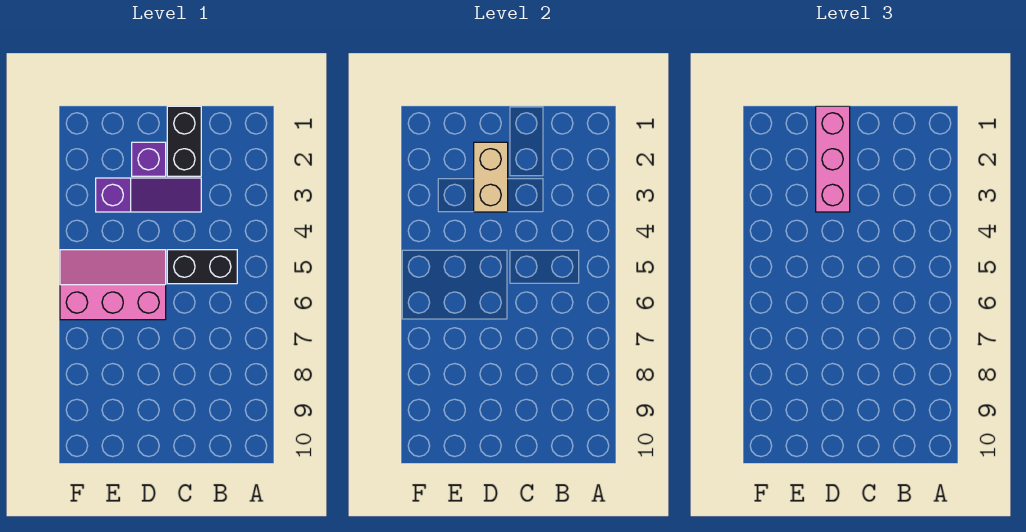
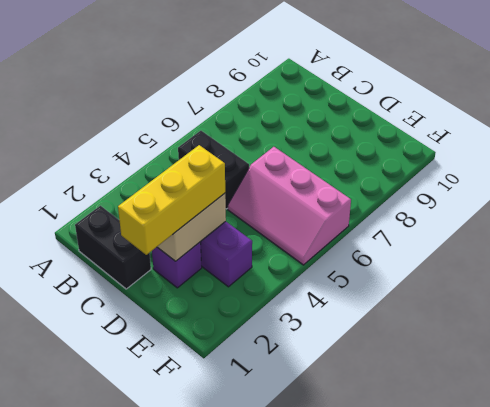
black 1x2 brick [167,106,201,176] -> black 1x2 brick turned to [75,206,151,289]
pink 1x3 brick [816,106,850,212] -> yellow 1x3 brick [118,145,225,255]

